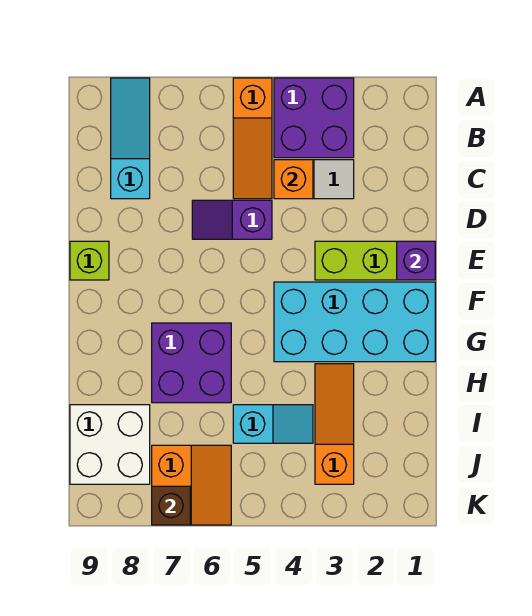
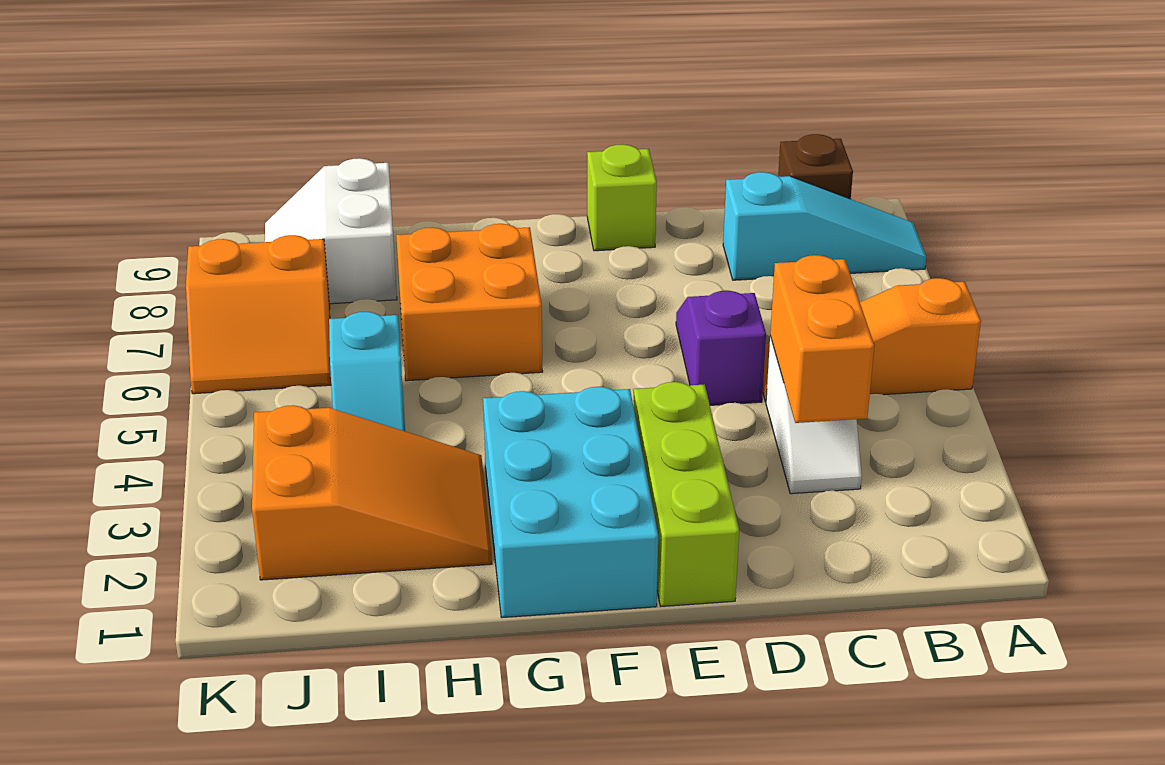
purple 2x2 brick [274,78,354,158] -> none
orange 1x1 brick [274,160,313,199] -> orange 1x2 brick [770,255,874,423]
purple 1x1 brick [397,241,435,280] -> none
cyan 2x4 brick [274,282,435,362] -> cyan 2x3 brick [483,387,658,618]
purple 2x2 brick [152,323,231,403] -> orange 2x2 brick [396,224,543,381]
orange 1x3 slope [315,364,354,484] -> orange 2x3 slope [252,405,492,580]
white 2x2 brick [70,405,150,484] -> white 2x2 slope [265,158,397,304]
brown 1x1 brick [152,486,190,525] -> brown 1x1 brick moved to [778,134,853,199]

